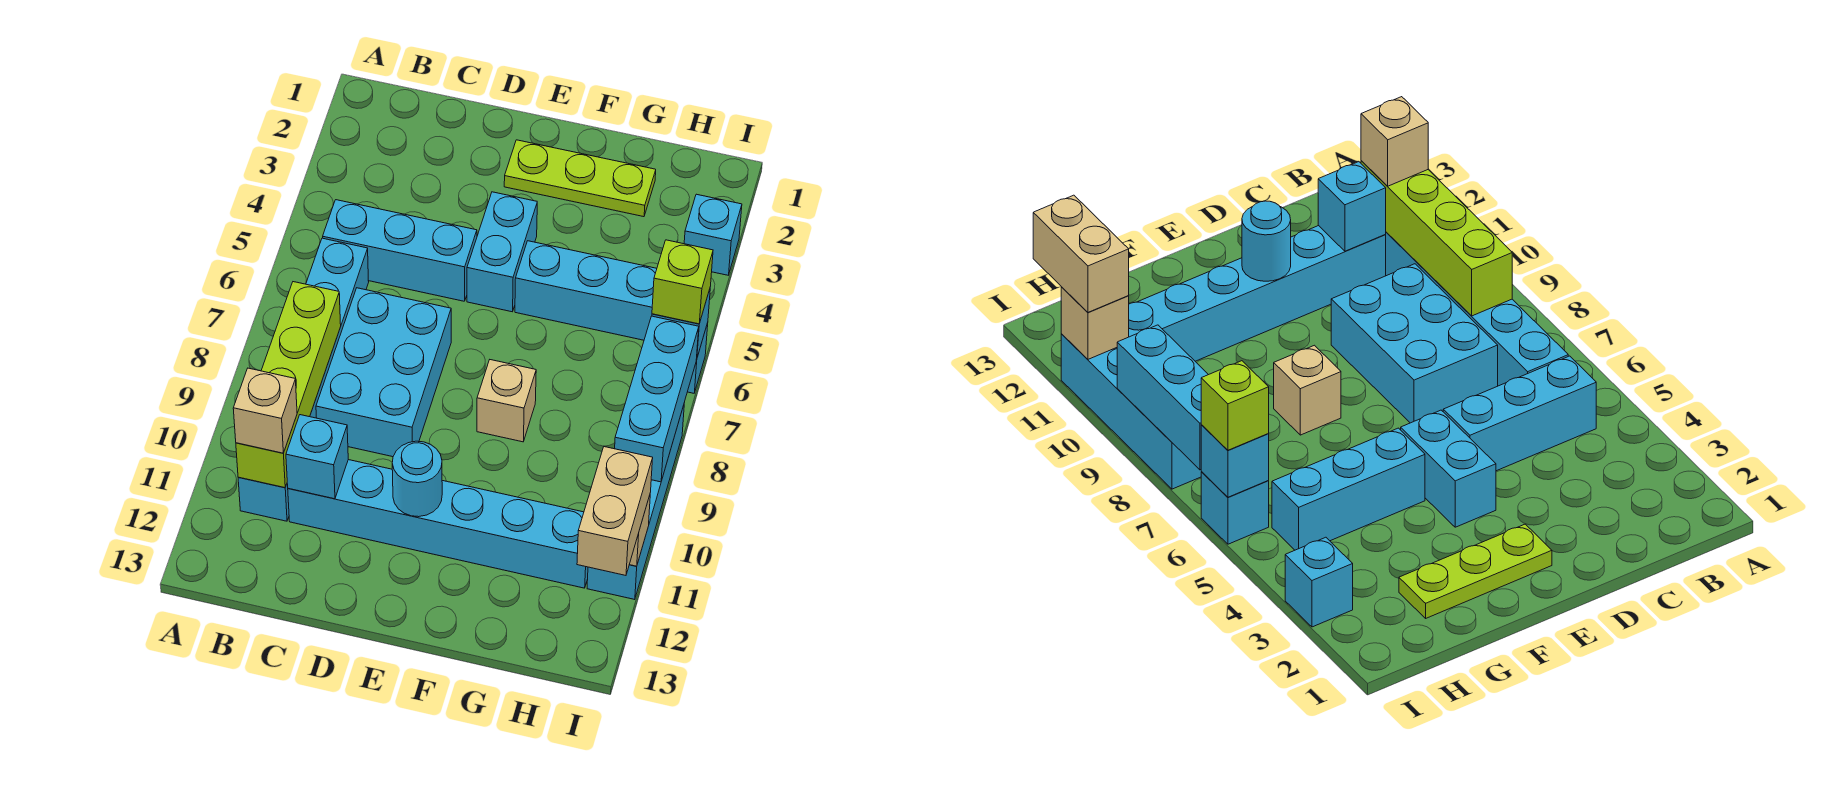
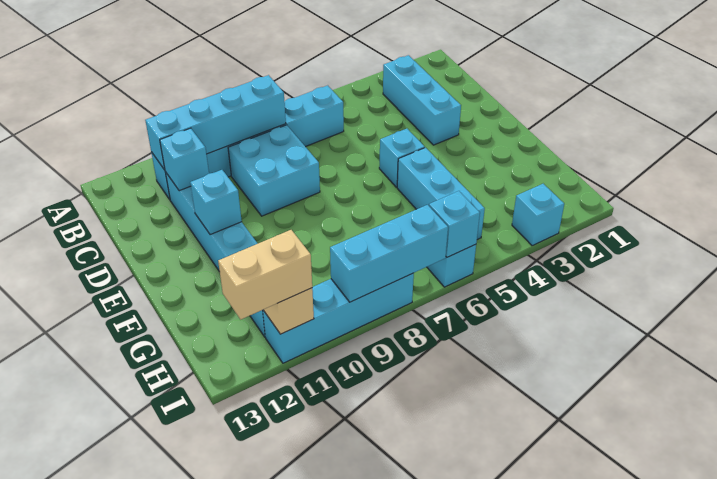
cyan 1x3 brick [323,200,477,301] -> cyan 1x3 brick moved to [383,55,461,145]
lime 1x4 brick [236,282,341,488] -> cyan 1x4 brick [145,75,286,170]
tan 1x1 brick [233,368,297,453] -> none
cyan 2x3 brick [316,288,451,457] -> cyan 2x2 brick [228,125,320,216]
lime 1x3 plate [504,140,656,217] -> none
cyan 1x2 brick [467,192,537,312] -> cyan 1x1 brick [379,129,425,187]
cyan 1x1 round brick [392,441,442,517] -> cyan 1x1 brick [190,170,242,235]
tan 1x1 brick [477,360,536,442] -> none
lime 1x1 brick [652,240,713,324] -> none

